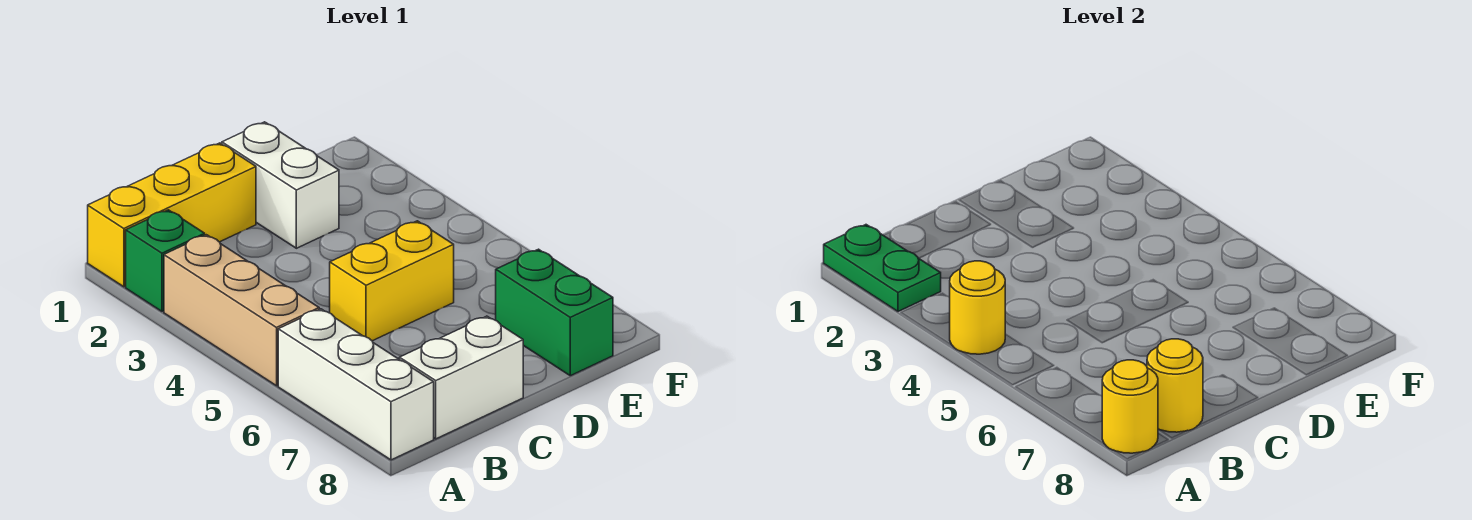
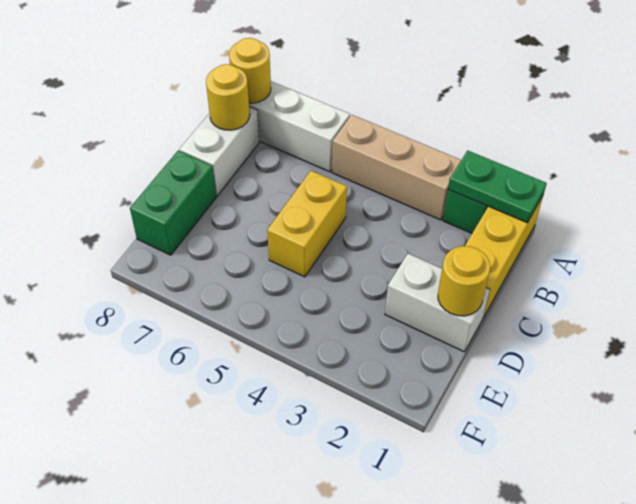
yellow 1x1 round brick [950,261,1005,354] -> yellow 1x1 round brick moved to [438,246,490,316]
green 1x2 brick [496,249,613,376] -> green 1x2 brick turned to [130,151,216,255]

